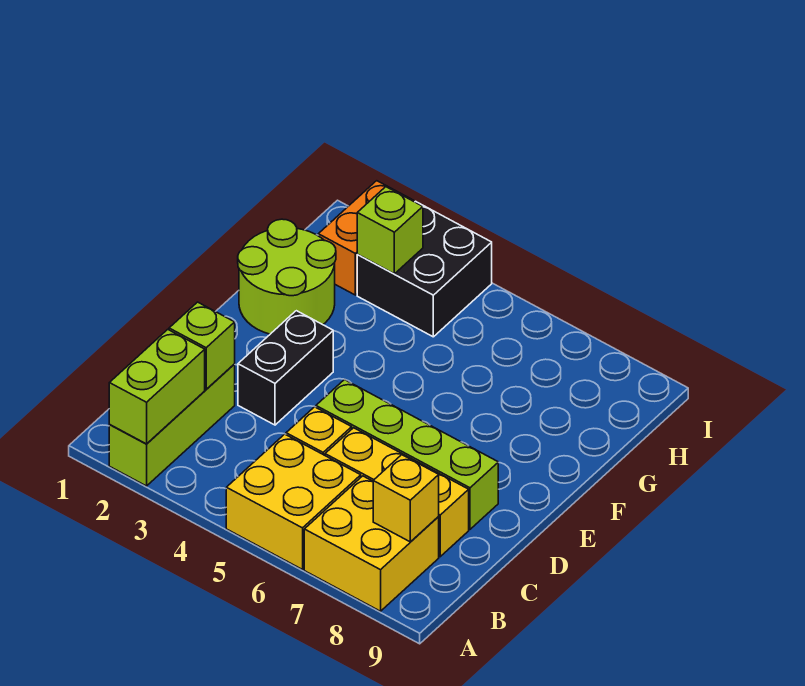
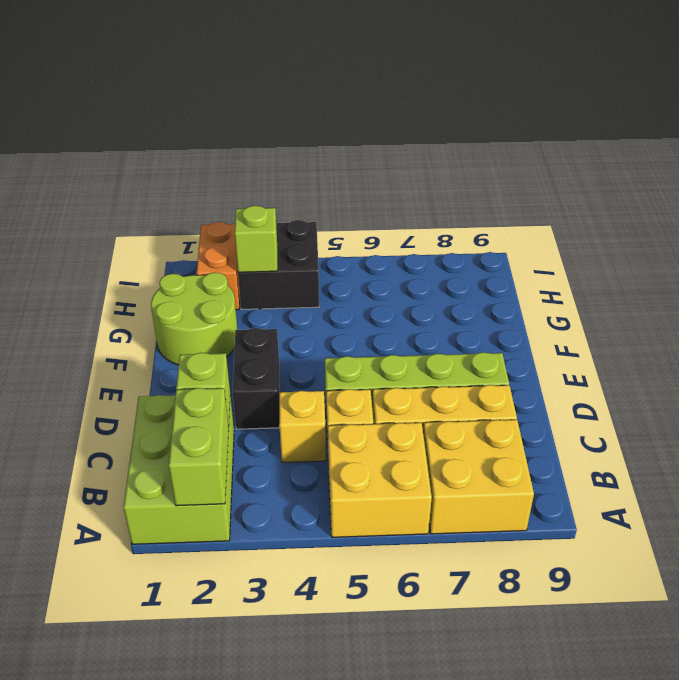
lime 1x3 brick [109,364,235,486] -> lime 2x3 brick [123,395,234,544]
yellow 1x1 brick [373,455,439,542] -> yellow 1x1 brick moved to [279,391,326,462]

